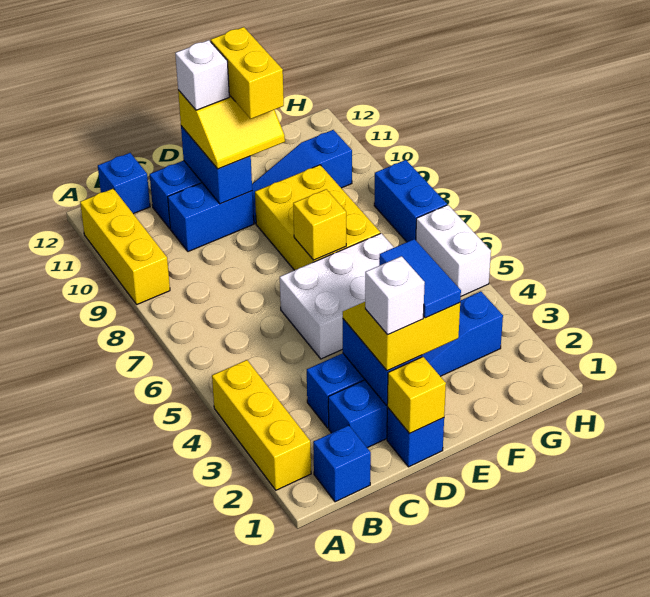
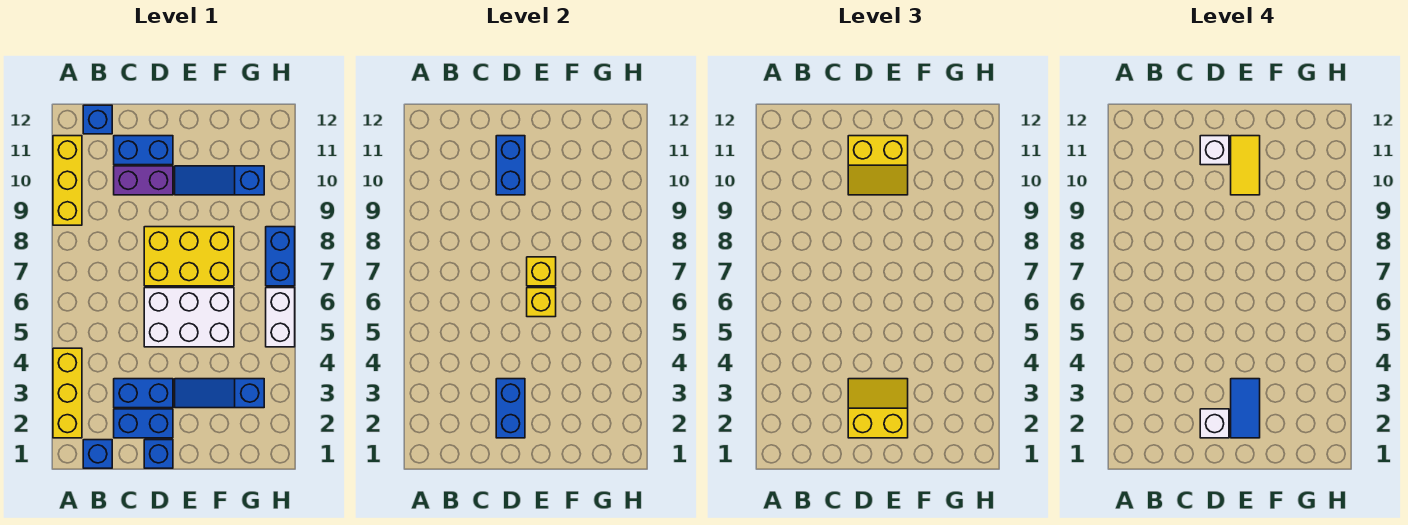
blue 1x2 brick [168,183,254,252] -> purple 1x2 brick [114,166,173,195]
yellow 1x1 brick [387,357,446,434] -> yellow 1x1 brick moved to [527,288,556,317]
yellow 2x3 brick [255,165,380,270] -> yellow 2x3 brick turned to [144,227,234,286]
yellow 1x2 brick [211,27,284,119] -> yellow 1x2 tile [1231,136,1260,195]

